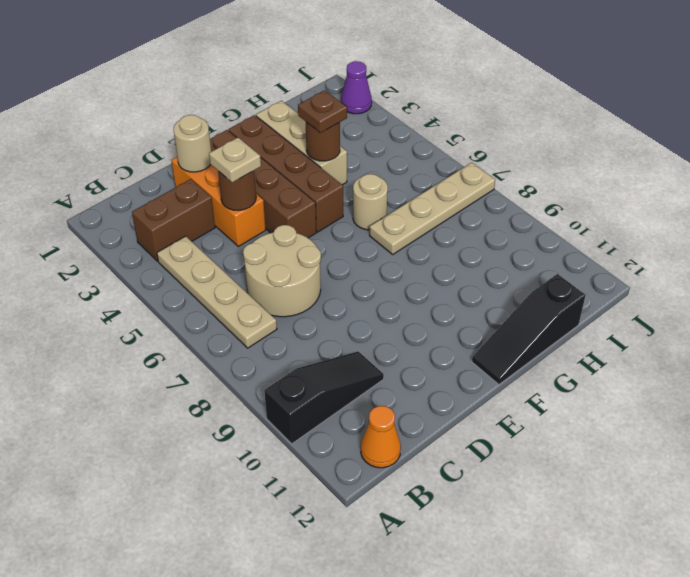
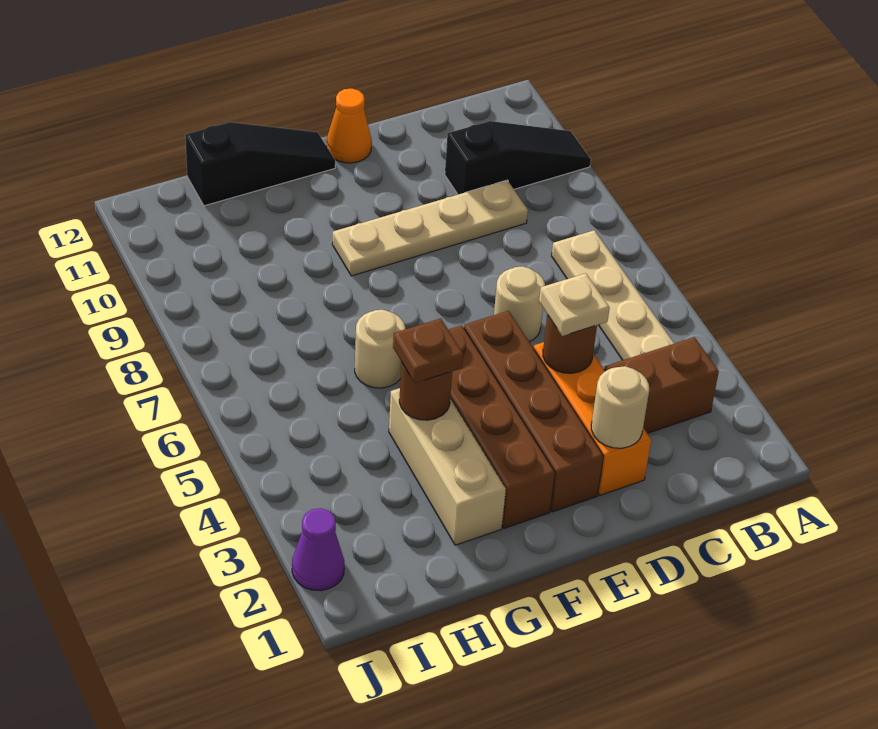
black 1x3 slope [264,351,384,444] -> black 1x3 slope turned to [445,121,591,195]
orange 1x1 cone [361,406,401,468] -> orange 1x1 cone moved to [327,89,372,163]
tan 2x2 round brick [243,225,321,317] -> tan 1x1 round brick [494,266,545,342]
tan 1x4 plate [370,163,495,254] -> tan 1x4 plate moved to [332,180,528,276]

